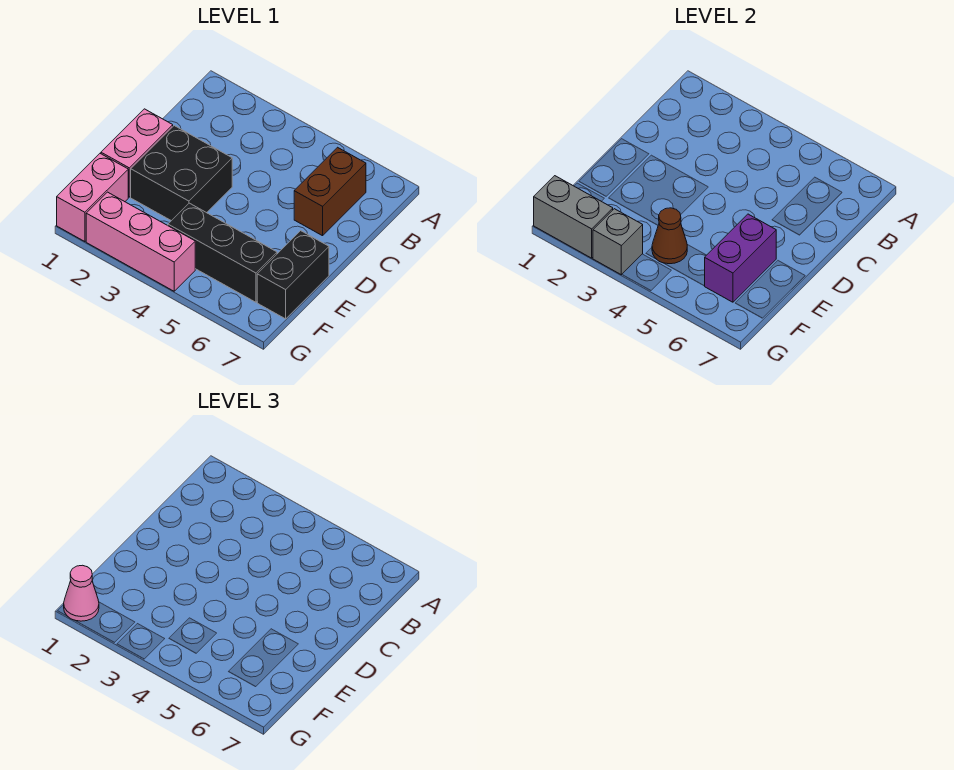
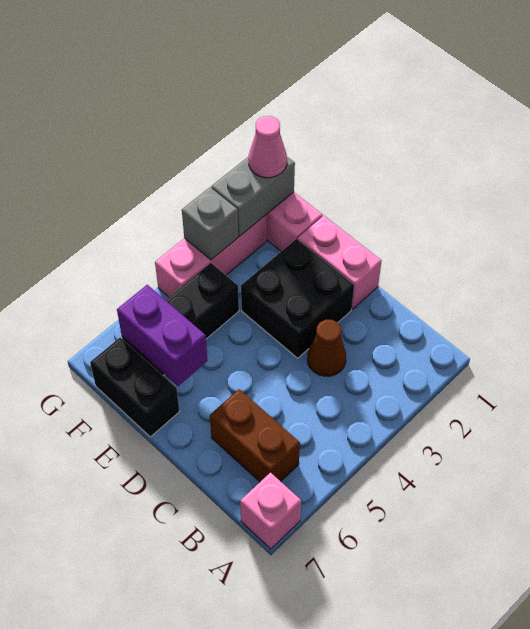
none -> pink 1x1 brick [240,472,301,549]
brown 1x1 cone [652,208,687,264] -> brown 1x1 cone moved to [307,320,346,376]

